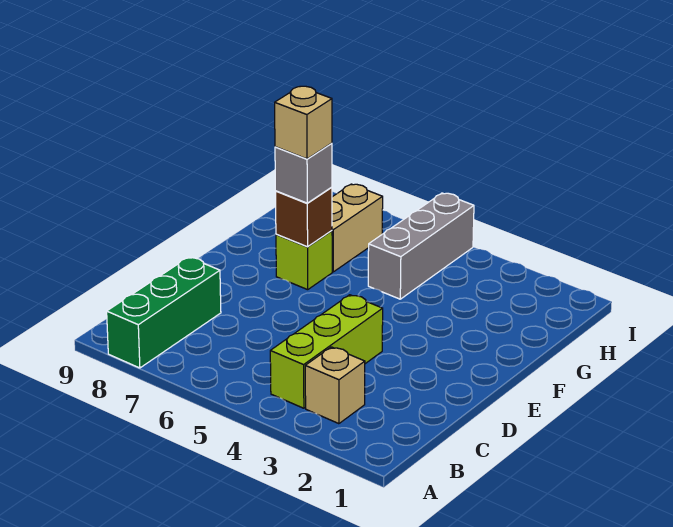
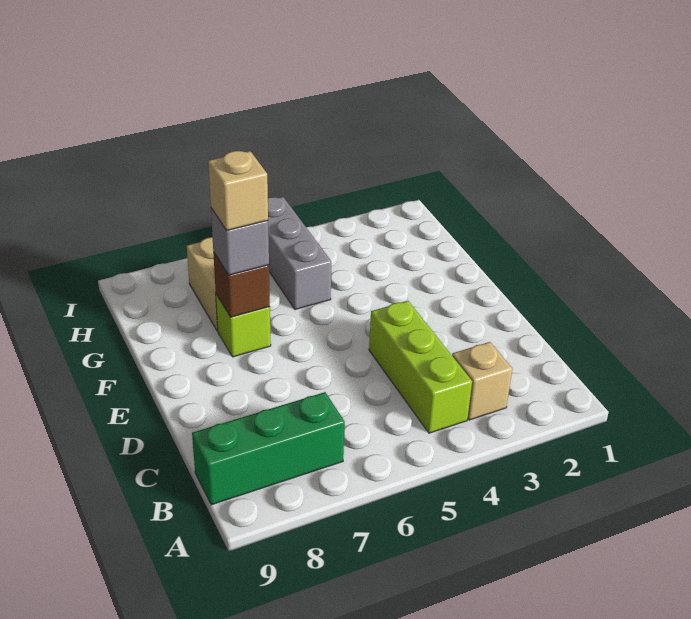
green 1x3 brick [107,257,221,368] -> green 1x3 brick turned to [192,392,345,505]

